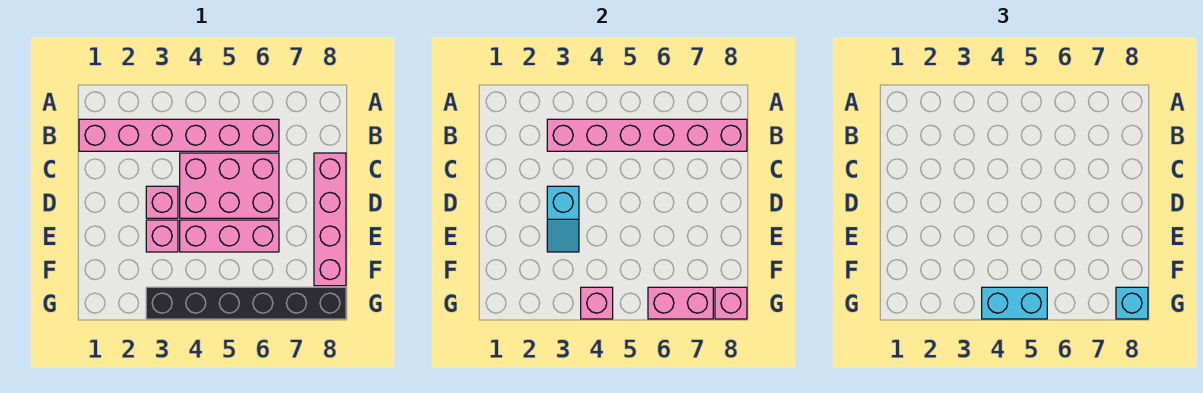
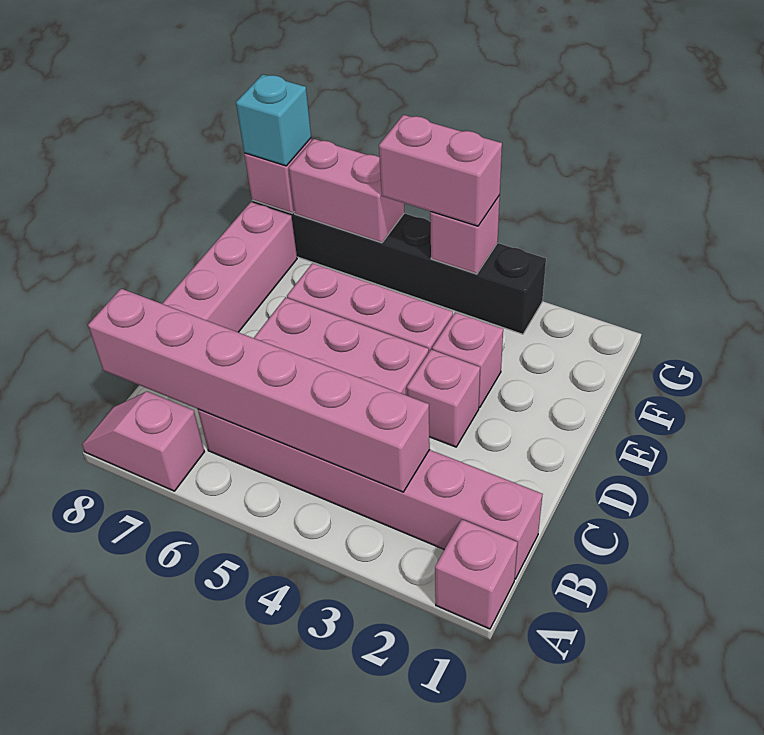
none -> pink 1x1 brick [435,520,518,629]
none -> pink 1x2 slope [82,391,204,491]
cyan 1x2 slope [547,186,579,252] -> none
cyan 1x2 brick [982,287,1047,319] -> pink 1x2 brick [379,115,502,226]

